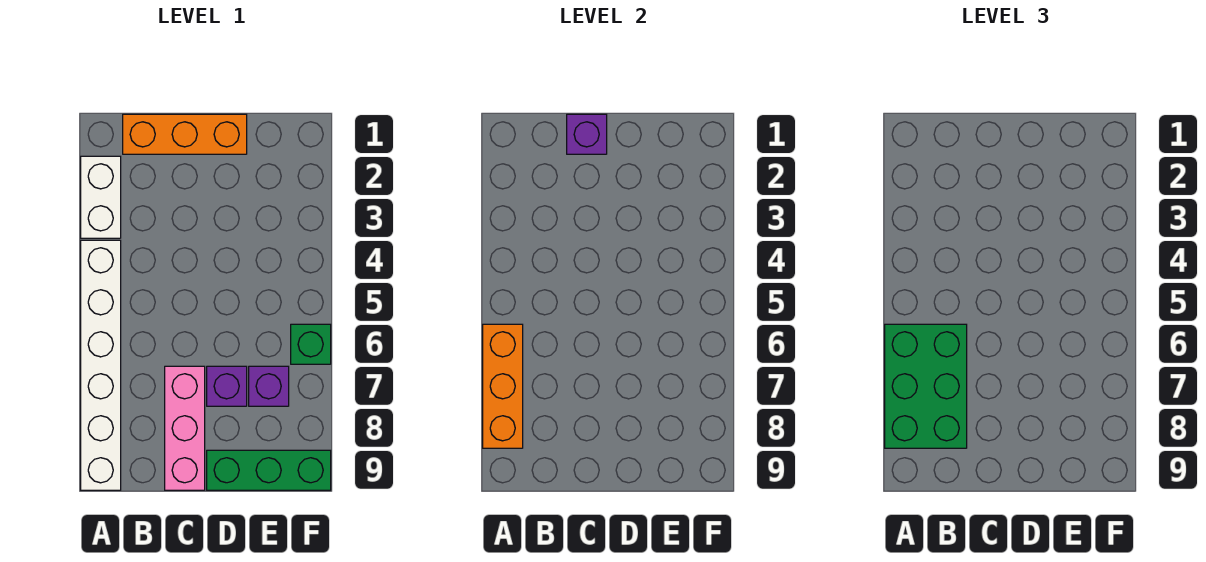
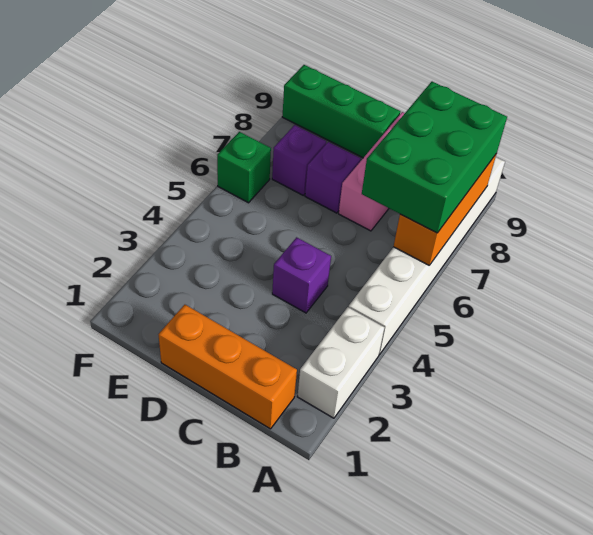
purple 1x1 brick [567,114,607,154] -> purple 1x1 brick moved to [272,237,331,313]

